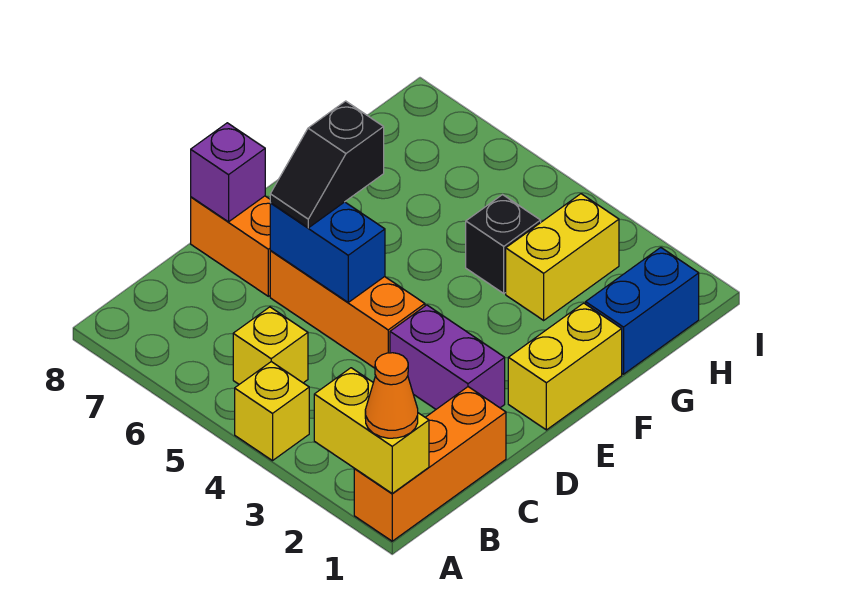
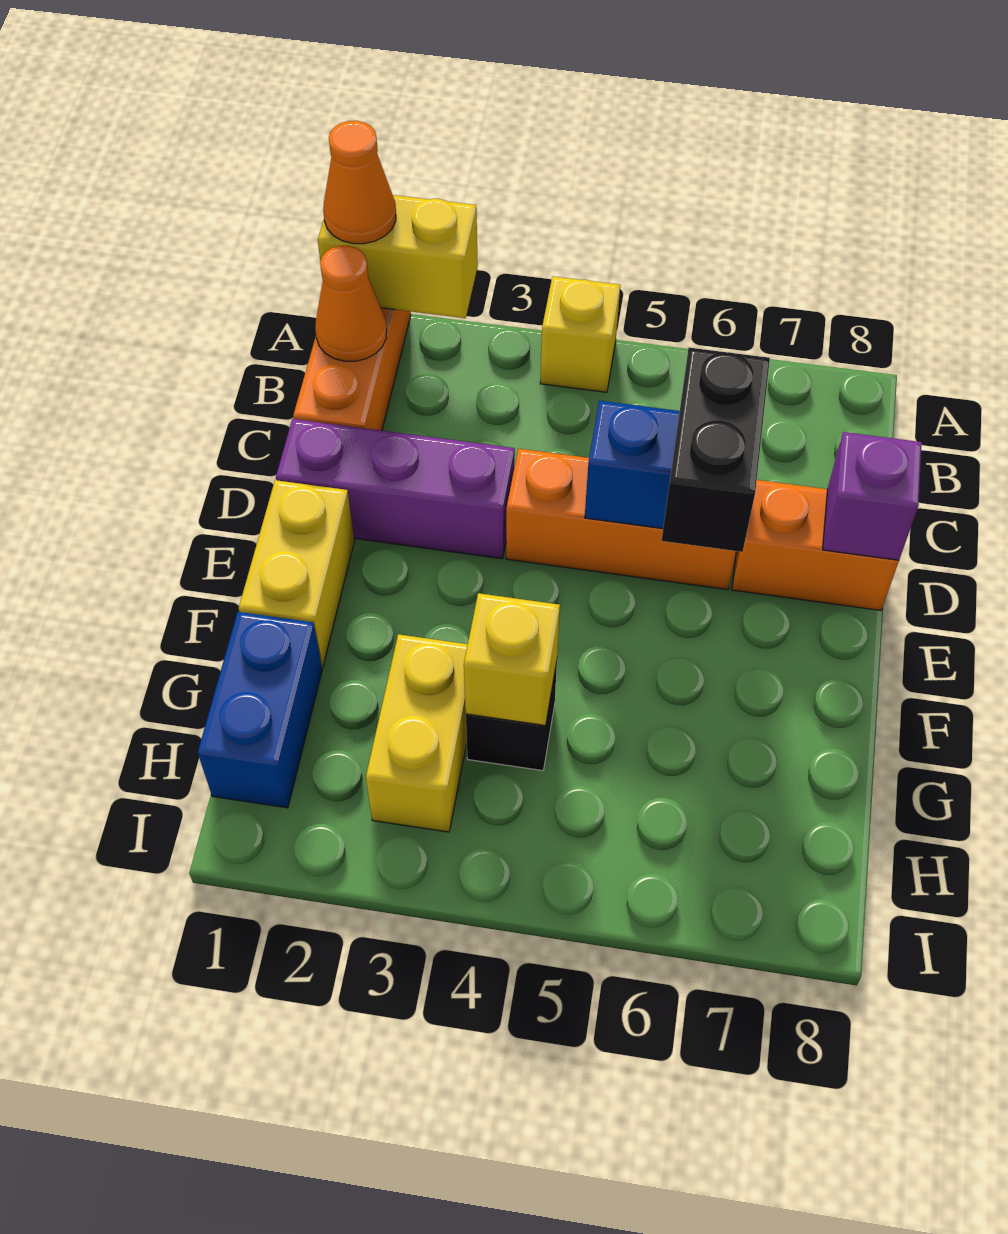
none -> orange 1x1 cone [315,245,387,361]
yellow 1x1 brick [233,307,308,384] -> yellow 1x1 brick moved to [464,593,560,725]
purple 1x2 brick [390,305,505,409] -> purple 1x3 brick [276,419,515,559]
black 1x2 slope [270,101,384,228] -> black 1x2 brick [662,348,770,552]

